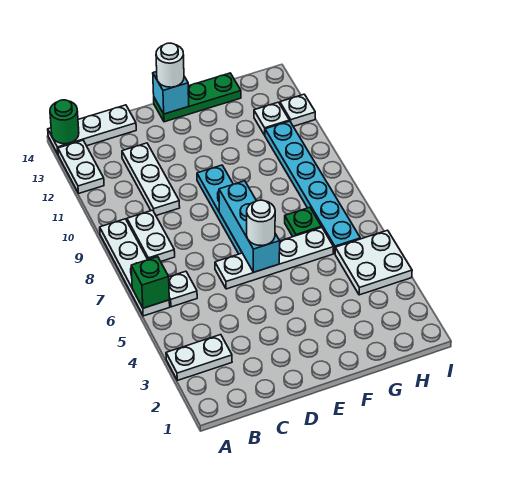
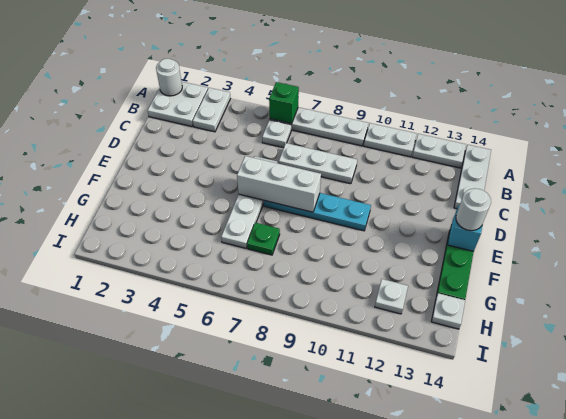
green 1x1 round brick [50,100,79,144] -> none
white 1x2 plate [127,210,175,261] -> white 1x2 plate moved to [364,123,417,157]
white 1x3 plate [122,143,180,215] -> white 1x3 plate moved to [279,143,357,184]
cyan 1x3 brick [219,181,280,272] -> white 1x3 brick [237,156,321,212]
white 1x1 round brick [247,200,275,246] -> white 1x1 round brick moved to [156,59,182,96]
white 2x2 plate [335,230,412,295] -> white 2x2 plate moved to [147,82,208,127]
cyan 1x6 plate [265,121,360,253] -> none
white 1x1 plate [280,94,315,126] -> white 1x1 plate moved to [431,293,465,329]

